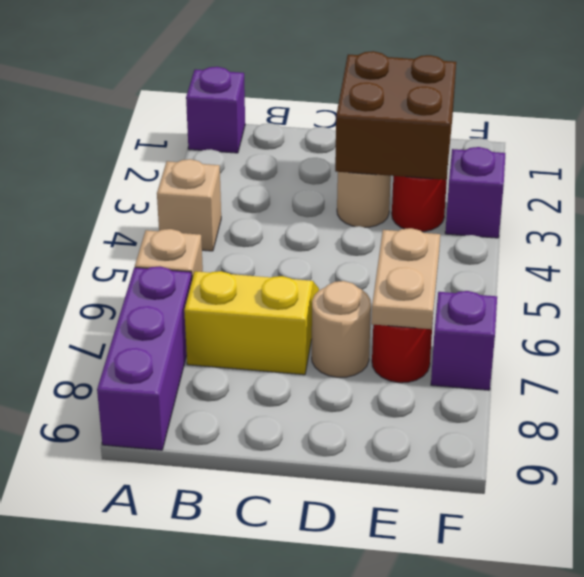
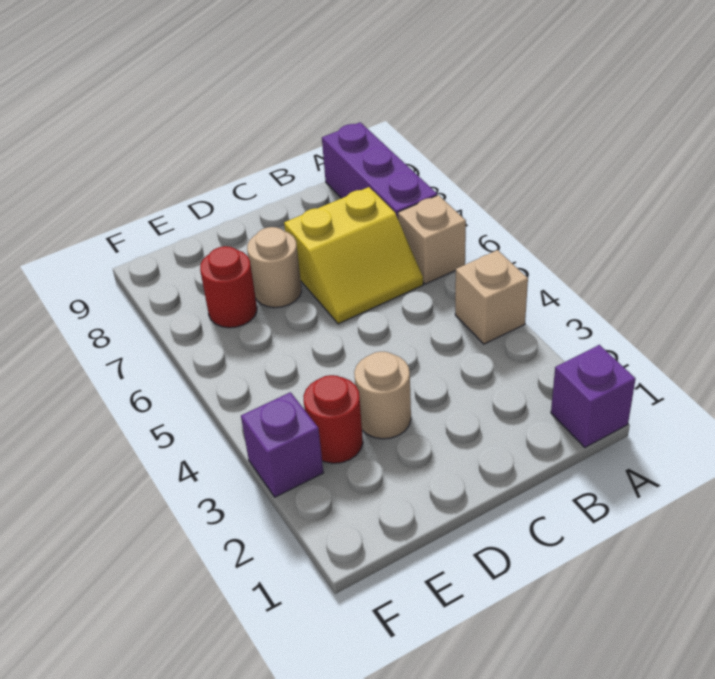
brown 2x2 brick [335,51,456,180] -> none
tan 1x2 plate [371,228,440,329] -> none
purple 1x1 brick [431,291,497,390] -> none

